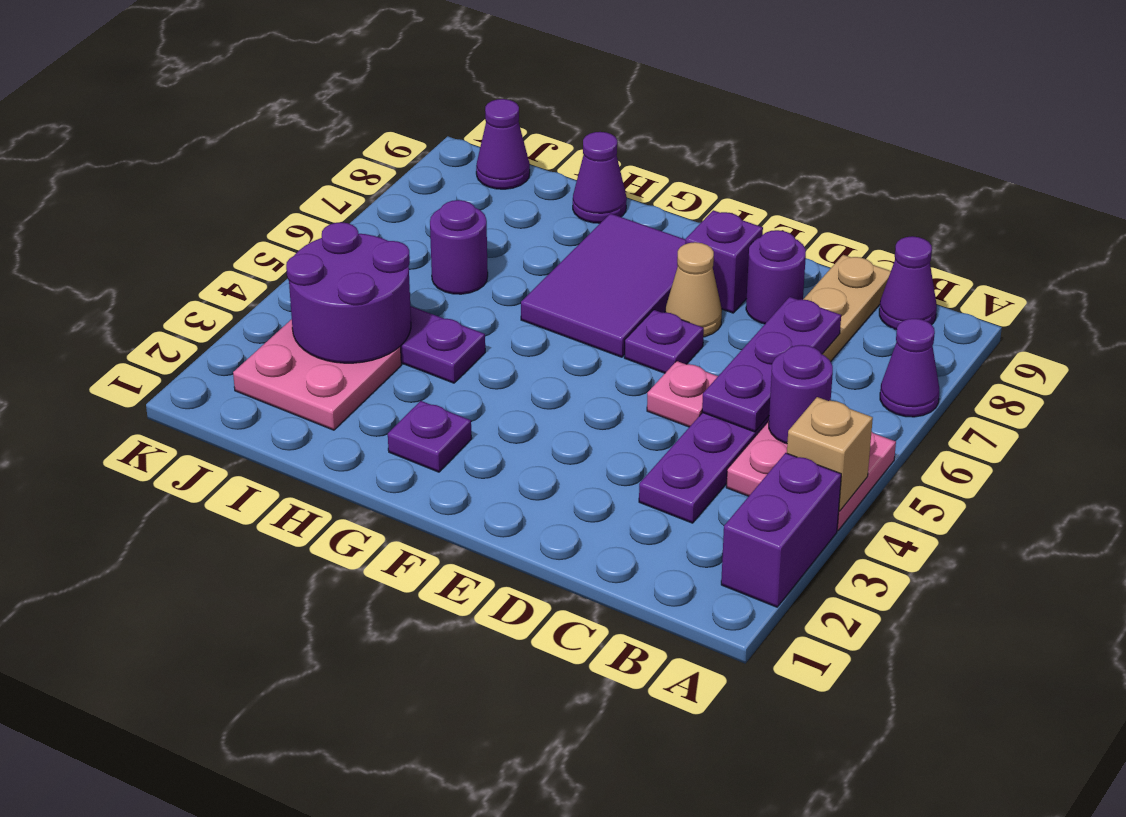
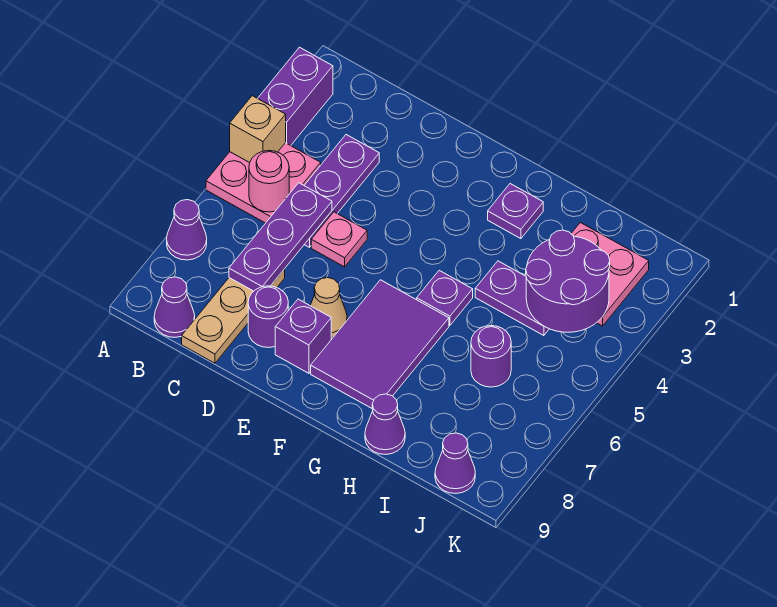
purple 1x1 round brick [769,345,833,444] -> pink 1x1 round brick [249,150,289,212]
purple 1x1 plate [624,310,704,373] -> purple 1x1 plate moved to [417,270,473,325]

